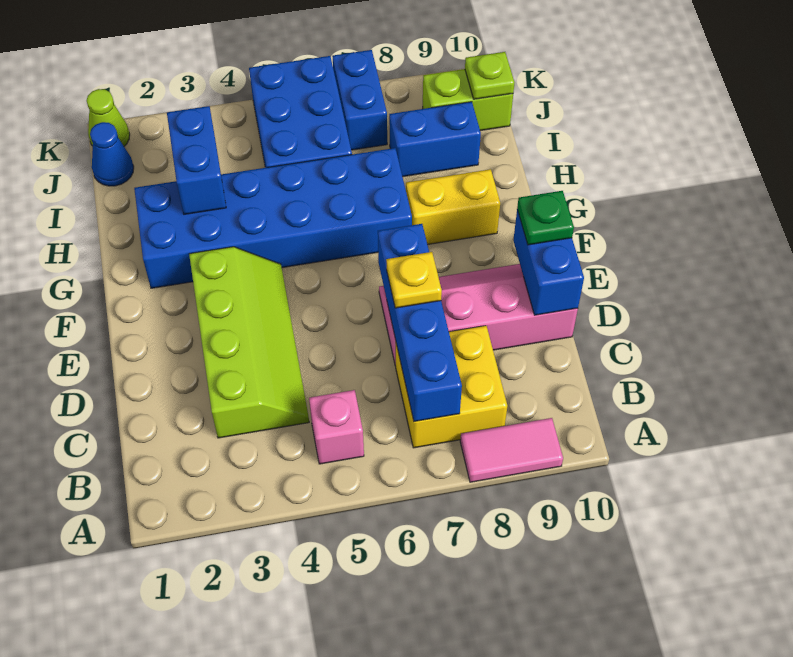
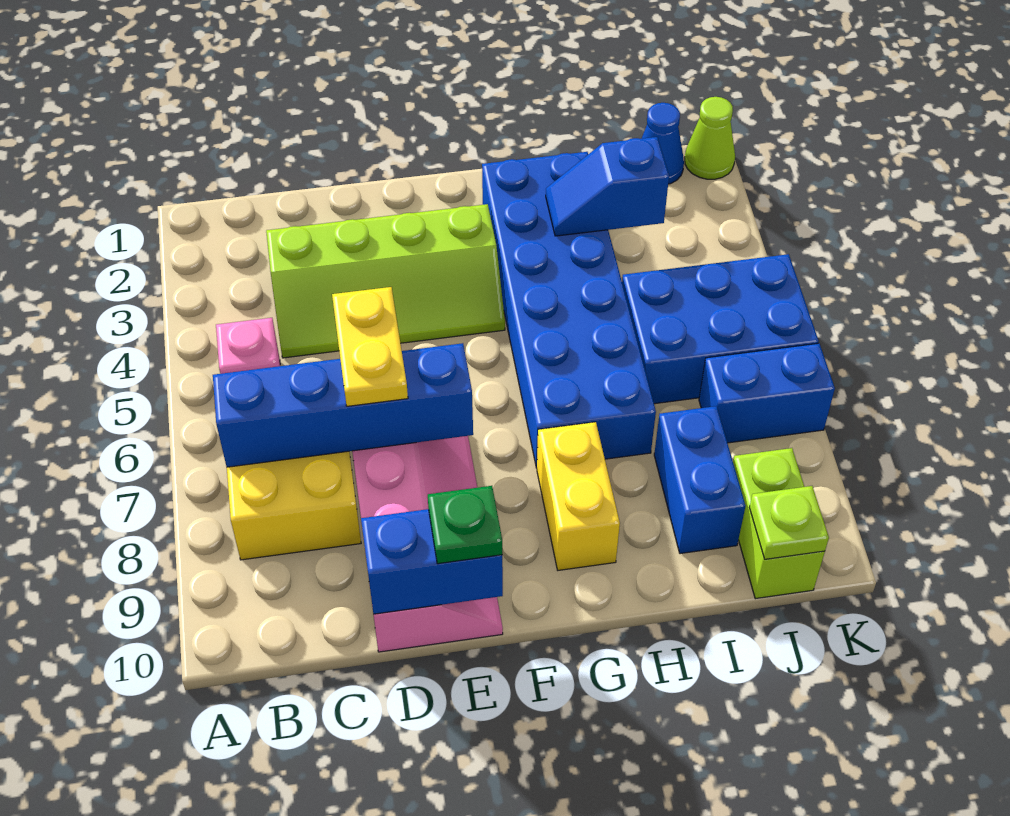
pink 1x2 tile [460,418,563,482] -> none
yellow 1x1 plate [386,252,442,308] -> yellow 1x2 plate [332,287,408,406]
blue 1x2 brick [167,106,226,214] -> blue 1x2 slope [546,137,669,236]

